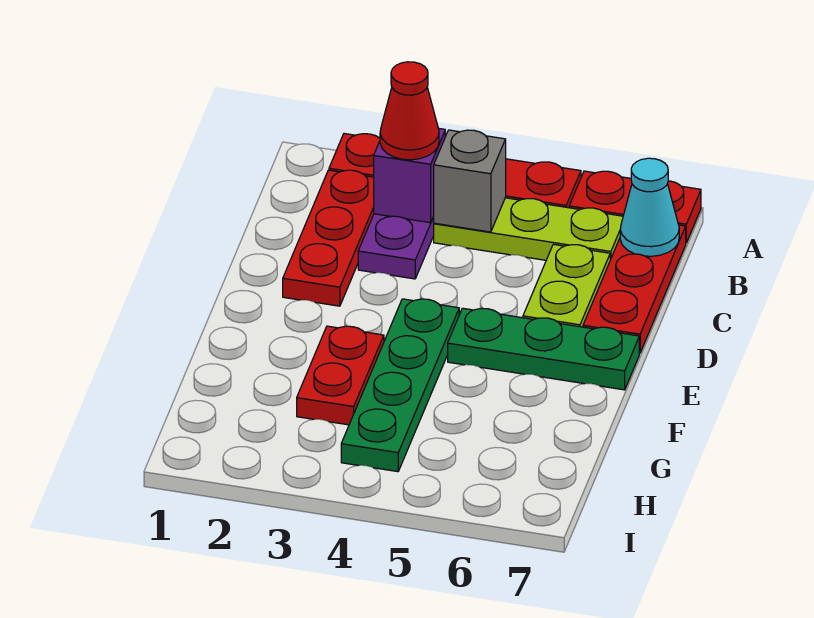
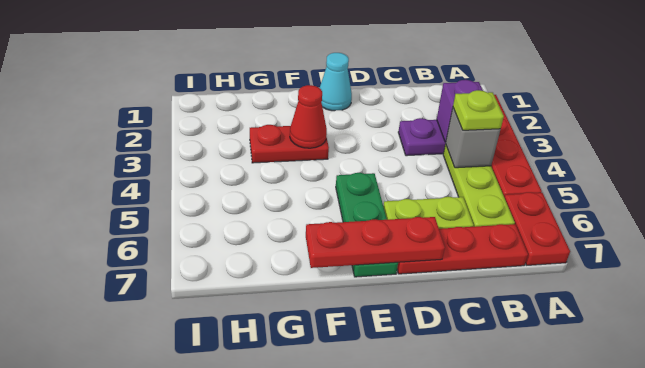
red 1x3 plate [283,170,374,306] -> red 1x3 plate moved to [306,217,445,268]
red 1x1 cone [380,62,439,160] -> red 1x1 cone moved to [290,85,327,148]
none -> lime 1x1 plate [453,90,504,130]
cyan 1x1 cone [620,158,679,256] -> cyan 1x1 cone moved to [320,53,352,111]
green 1x4 plate [341,299,459,472] -> none

